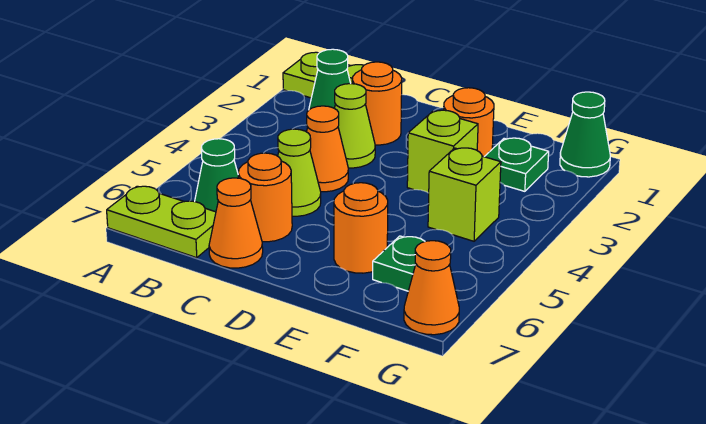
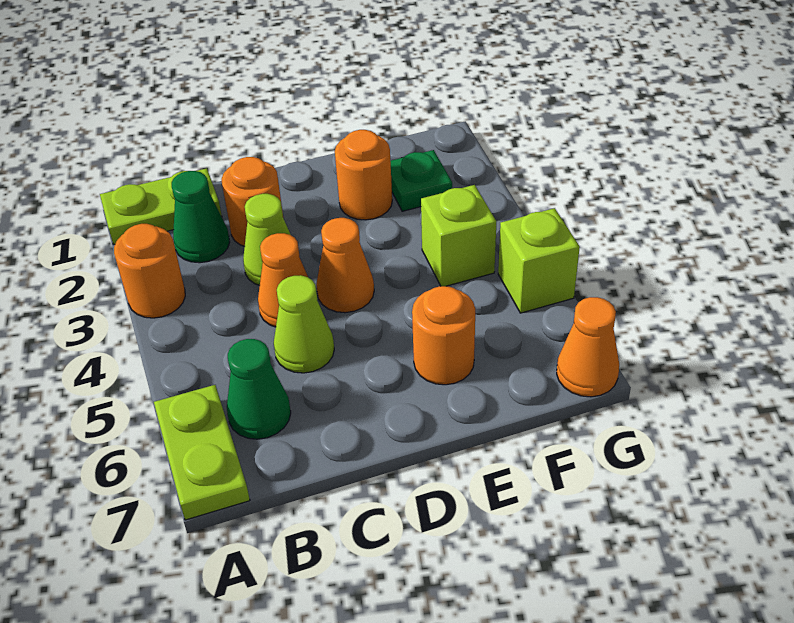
lime 1x2 plate [107,186,216,258] -> lime 1x2 plate turned to [154,385,250,520]
orange 1x1 round brick [238,153,292,242] -> orange 1x1 round brick moved to [114,224,185,318]
orange 1x1 cone [209,178,263,268] -> orange 1x1 cone moved to [316,218,374,313]
lime 1x1 brick [407,110,478,193] -> lime 1x1 brick moved to [498,208,580,313]
green 1x1 plate [373,236,425,291] -> none
green 1x1 cone [560,92,610,177] -> none

